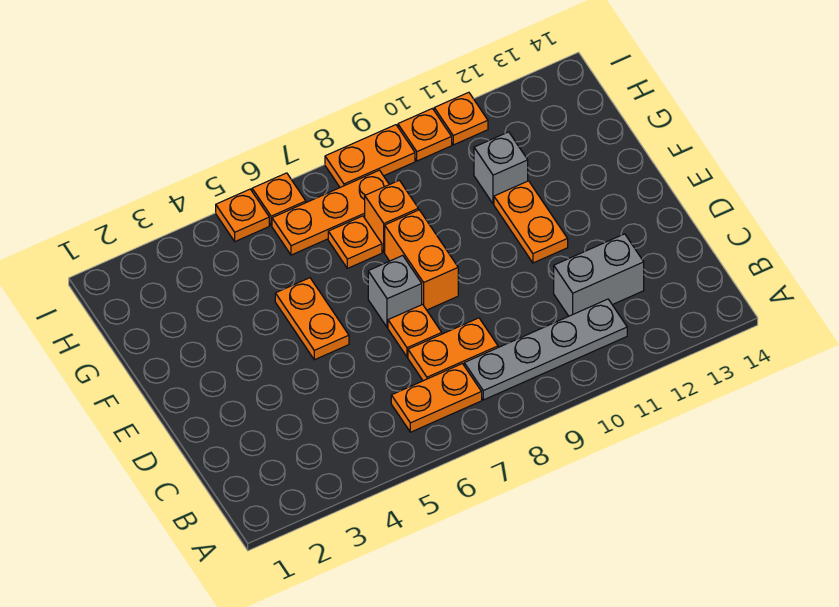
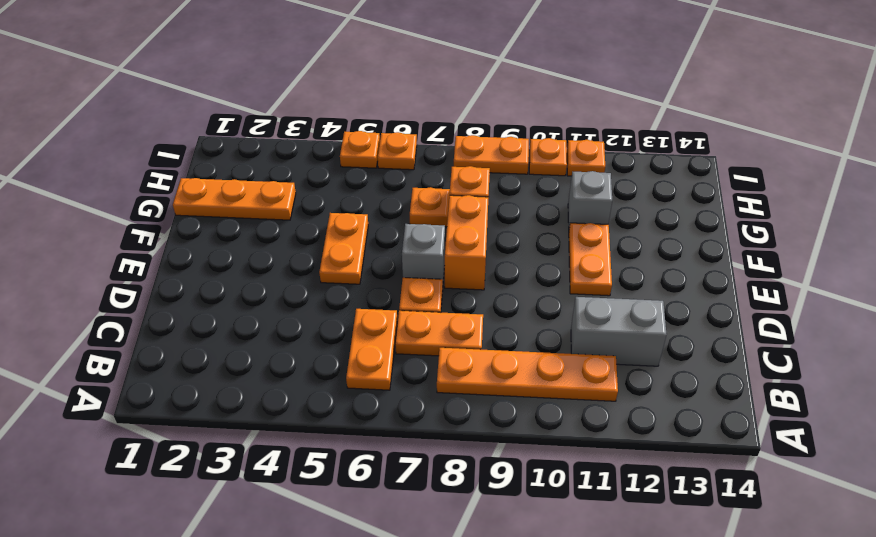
orange 1x2 plate [391,364,482,432] -> orange 1x2 plate turned to [346,309,397,390]
grey 1x4 plate [464,299,627,400] -> orange 1x4 plate [437,348,618,401]
orange 1x3 plate [272,170,389,255] -> orange 1x3 plate moved to [173,178,296,220]

